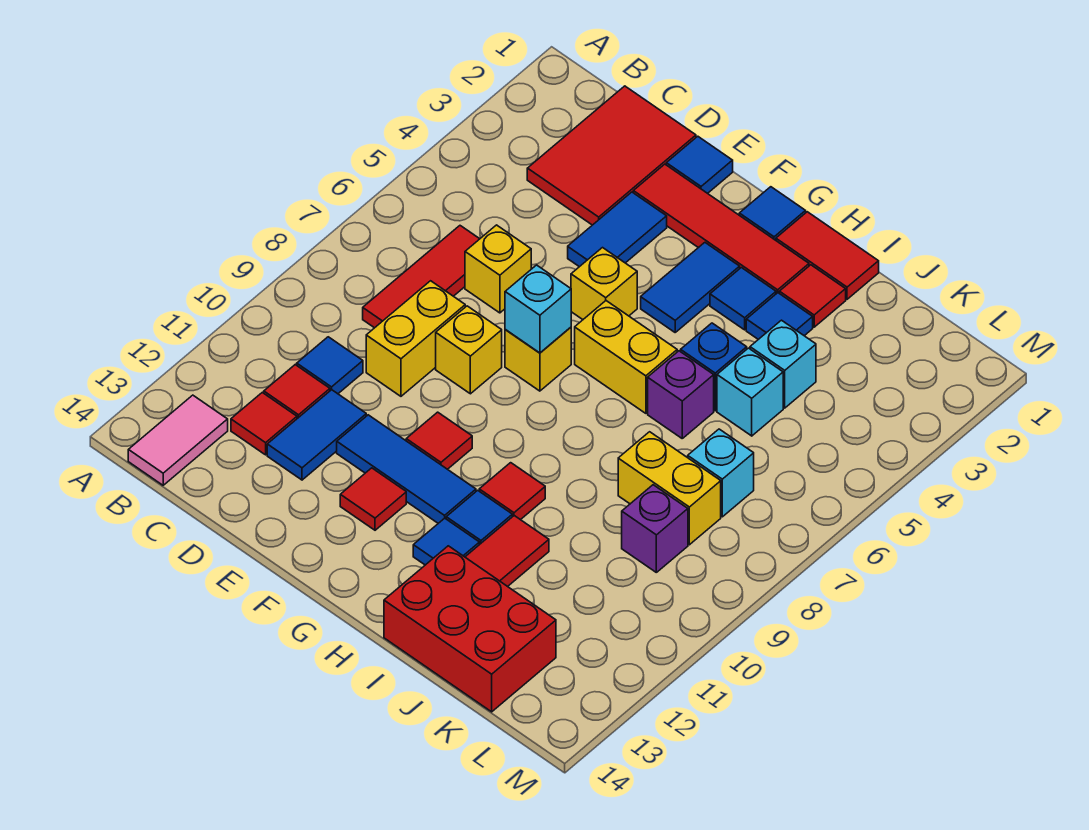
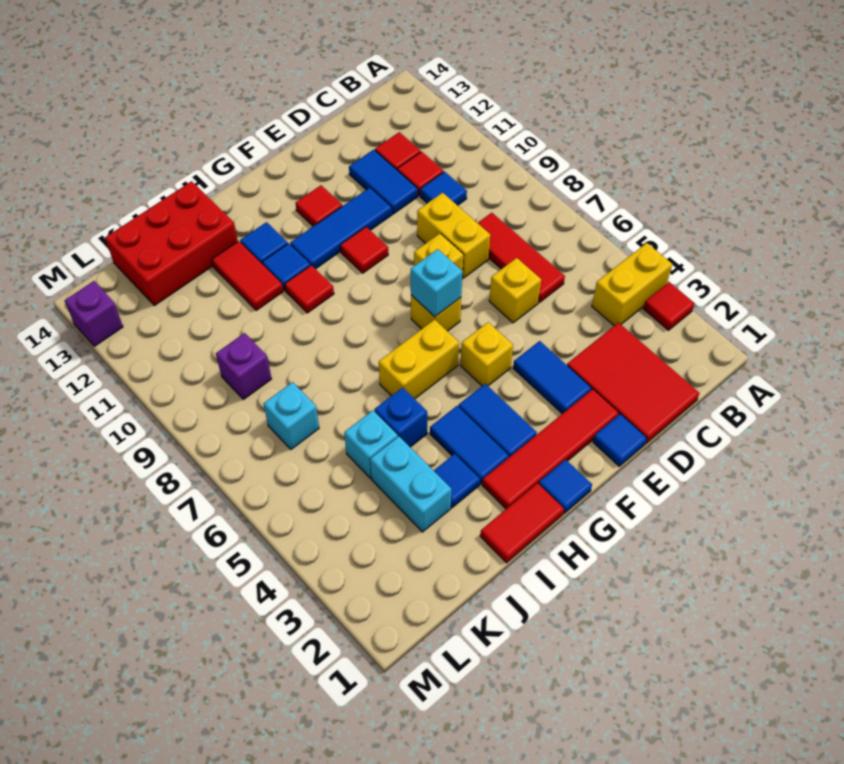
pink 1x2 tile [128,395,228,485] -> none
blue 1x1 tile [710,268,776,330] -> blue 1x2 tile [430,406,509,484]
red 1x1 tile [779,265,846,327] -> red 1x1 tile moved to [643,282,694,330]
purple 1x1 brick [648,351,714,438] -> purple 1x1 brick moved to [65,281,123,347]
cyan 1x1 brick [750,320,816,408] -> cyan 1x2 brick [370,436,451,532]
yellow 1x2 brick [618,432,721,545] -> yellow 1x2 brick moved to [592,243,672,326]

